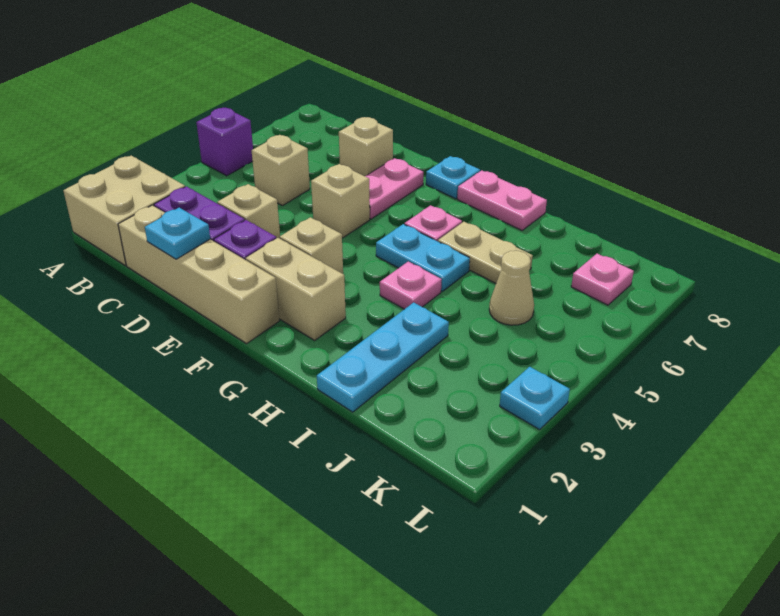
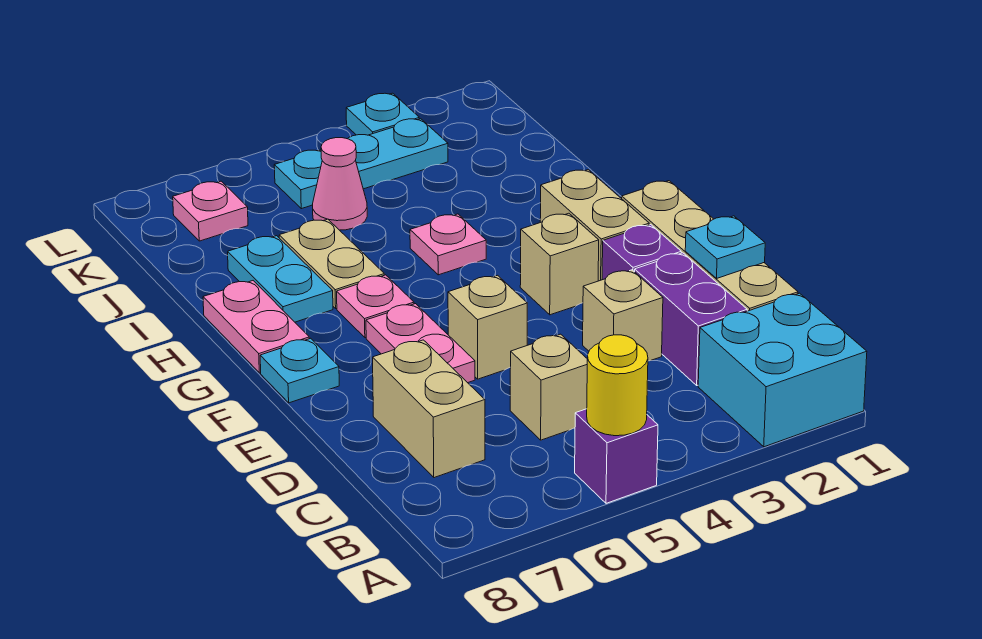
tan 2x2 brick [63,156,185,265] -> cyan 2x2 brick [698,293,867,447]
none -> yellow 1x1 round brick [587,335,648,436]
tan 1x1 brick [339,117,393,176] -> tan 1x2 brick [373,340,485,478]
pink 1x2 plate [365,158,424,219] -> pink 1x2 plate turned to [366,304,475,383]
cyan 1x2 plate [376,224,470,291] -> cyan 1x2 plate moved to [228,236,333,322]
cyan 1x3 plate [317,302,449,412] -> cyan 1x3 plate moved to [274,119,448,209]
tan 1x1 cone [489,251,534,325] -> pink 1x1 cone [313,138,367,230]

